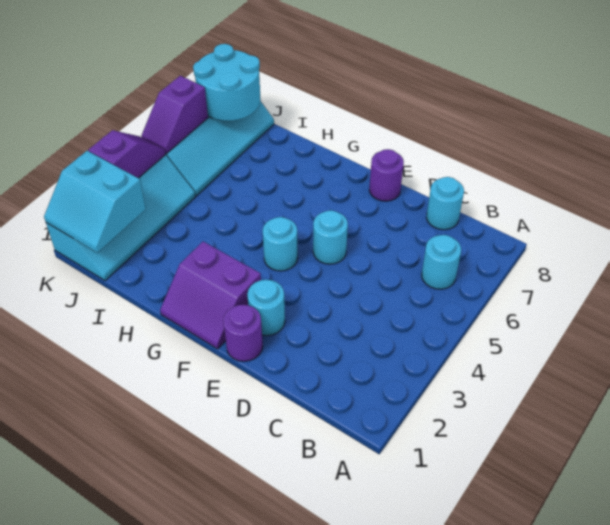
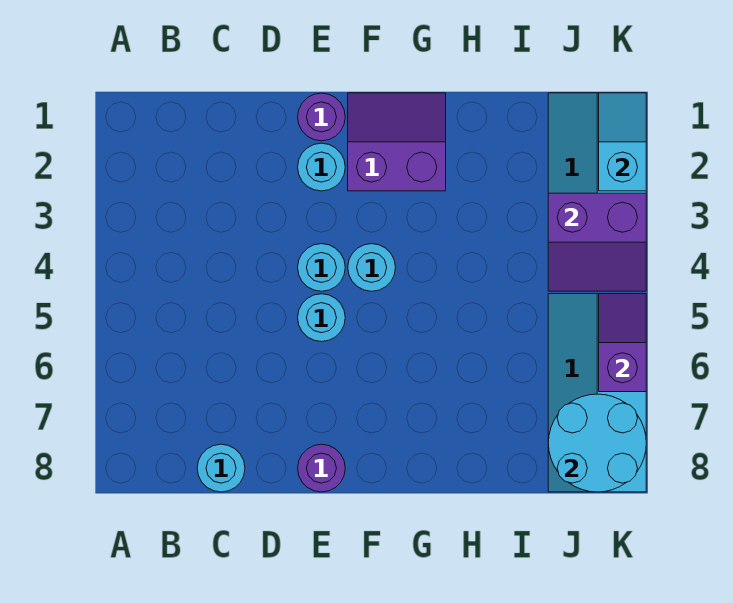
cyan 1x1 round brick [422,235,461,289] -> cyan 1x1 round brick moved to [298,244,345,291]
cyan 2x2 slope [44,151,146,253] -> cyan 1x2 slope [599,93,646,191]
purple 1x2 slope [88,130,165,178] -> purple 2x2 slope [548,193,646,291]

